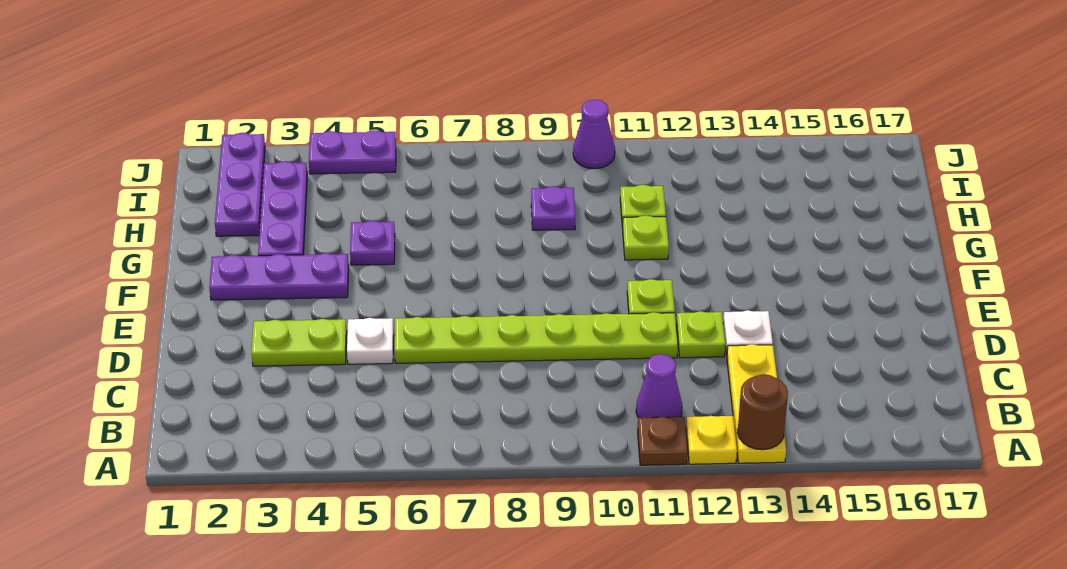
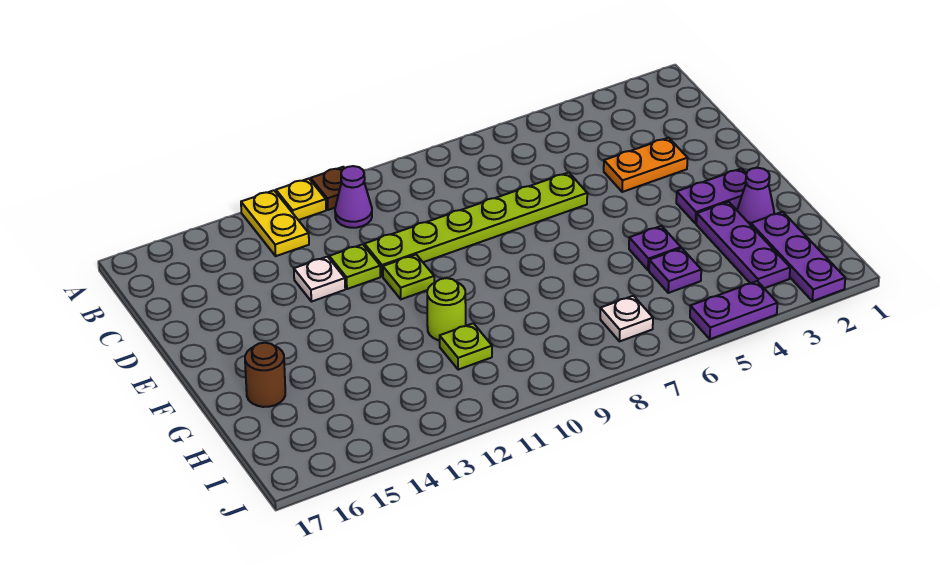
yellow 1x3 plate [727,344,786,463] -> yellow 1x2 plate [241,190,309,256]
brown 1x1 round brick [737,374,788,450] -> brown 1x1 round brick moved to [245,343,285,407]
lime 1x2 plate [251,319,347,366] -> orange 1x2 plate [604,138,688,192]
white 1x1 plate [347,318,393,364] -> white 1x1 plate moved to [600,296,653,341]
purple 1x3 plate [209,253,349,300] -> purple 1x2 plate [676,168,747,224]
lime 1x1 plate [623,215,669,260] -> lime 1x1 round brick [427,278,466,341]
purple 1x1 plate [531,186,575,230] -> purple 1x1 plate moved to [649,248,701,293]
purple 1x1 cone [573,100,615,169] -> purple 1x1 cone moved to [737,168,774,225]

